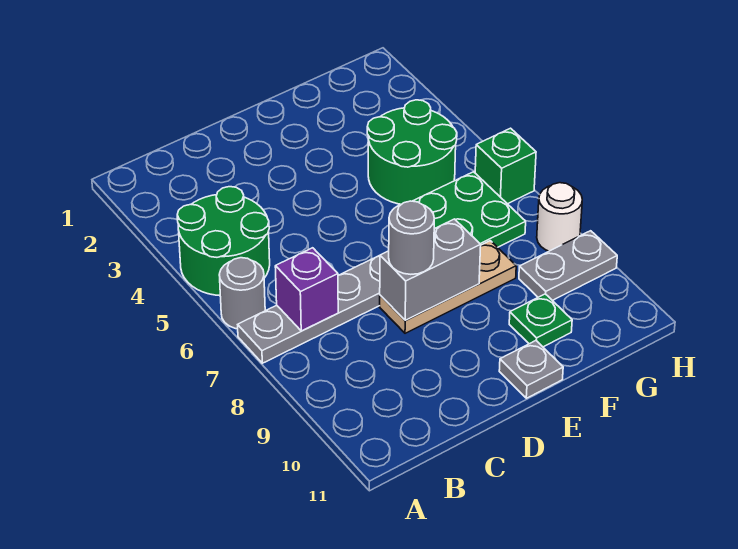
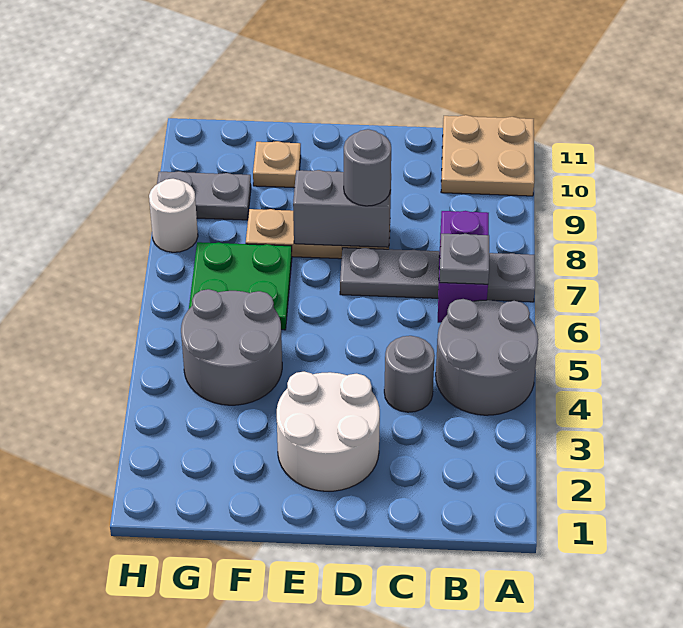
green 2x2 round brick [177,187,270,296] -> grey 2x2 round brick [436,299,538,415]
grey 1x1 round brick [219,258,265,329] -> grey 1x1 round brick moved to [384,336,435,412]
none -> tan 2x2 plate [441,115,534,196]
purple 1x1 brick [275,248,338,331] -> purple 1x2 brick [438,211,489,323]
none -> white 2x2 round brick [277,372,380,491]
grey 1x1 plate [499,341,563,398] -> grey 1x1 plate moved to [439,234,489,284]
green 2x2 round brick [367,100,457,204] -> grey 2x2 round brick [181,289,282,405]
green 1x1 plate [509,294,572,347] -> tan 1x1 plate [253,141,301,188]
green 1x1 brick [475,128,536,204] -> none

